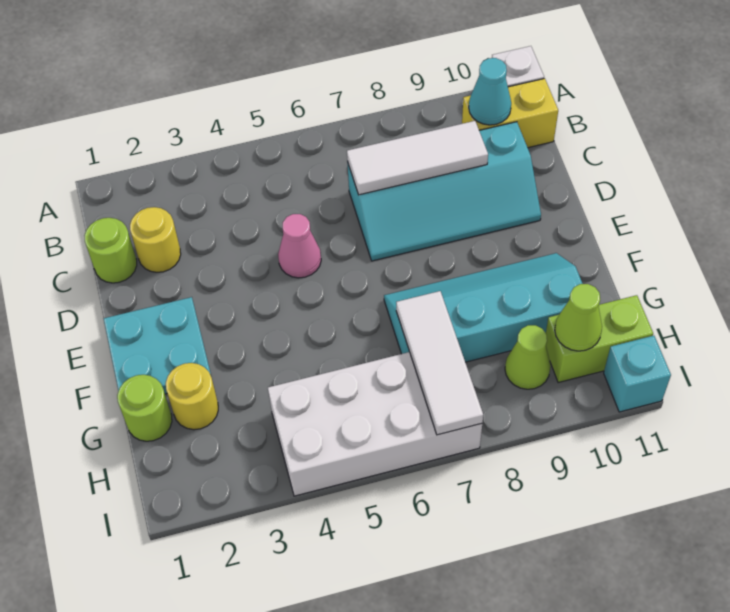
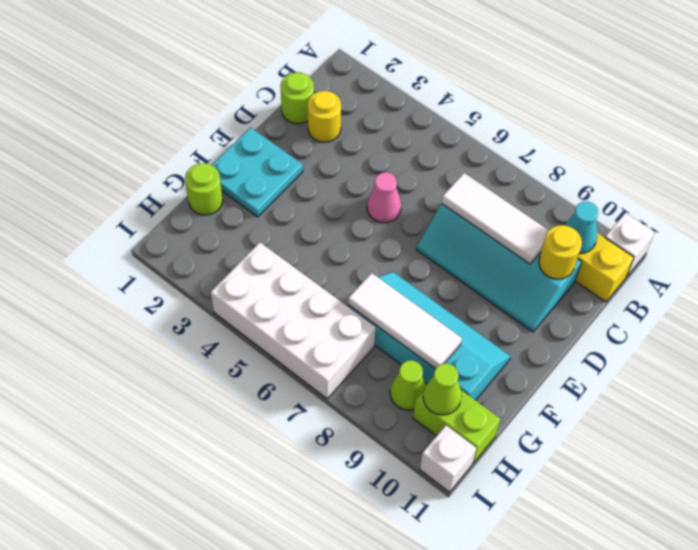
yellow 1x1 round brick [166,363,218,430] -> yellow 1x1 round brick moved to [539,225,582,279]
white 1x3 tile [396,291,483,435] -> white 1x3 tile turned to [348,273,462,369]
cyan 1x1 brick [604,336,671,412] -> white 1x1 brick [420,425,476,492]

